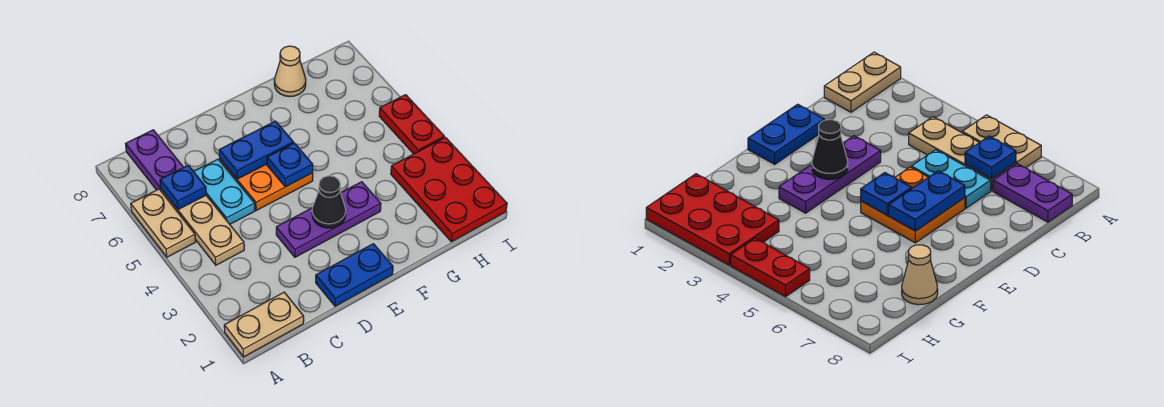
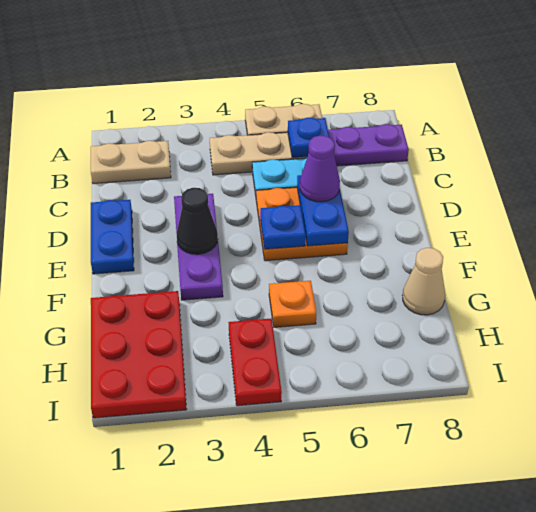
tan 1x2 plate [224,292,304,357] -> tan 1x2 plate turned to [91,141,171,184]
none -> purple 1x1 cone [300,135,340,202]
none -> orange 1x1 plate [269,281,316,327]
red 2x3 plate [391,137,507,242] -> red 2x3 plate turned to [91,291,187,418]
red 1x2 plate [379,95,444,154] -> red 1x2 plate turned to [228,319,282,406]

